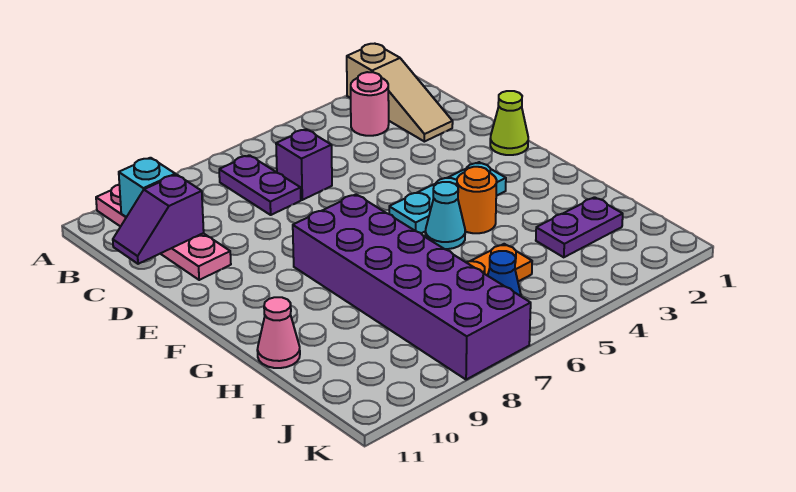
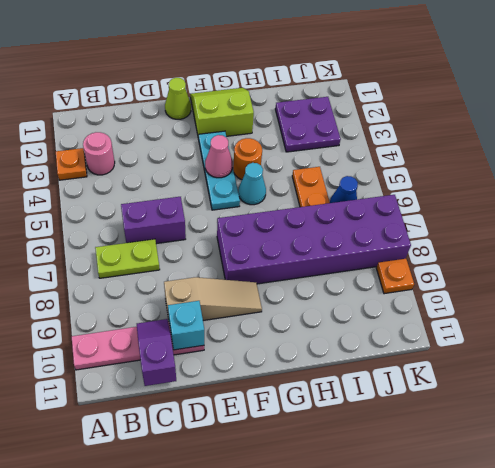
tan 1x3 slope [347,44,453,142] -> tan 1x3 slope moved to [164,277,262,320]
none -> orange 1x1 plate [56,148,87,180]
purple 1x2 plate [219,155,301,215] -> lime 1x2 plate [95,239,160,278]
cyan 1x1 brick [119,158,175,217] -> cyan 1x1 brick moved to [168,301,204,350]
purple 1x1 brick [276,130,332,200] -> purple 1x2 brick [121,197,186,244]
purple 1x2 slope [113,175,204,264] -> purple 1x2 slope turned to [137,319,176,386]
none -> lime 2x2 slope [190,88,254,139]
pink 1x1 cone [257,297,300,368] -> pink 1x1 cone moved to [205,135,233,178]
purple 1x2 plate [536,197,623,257] -> purple 2x2 plate [275,97,341,152]
none -> orange 1x1 plate [376,259,414,294]

